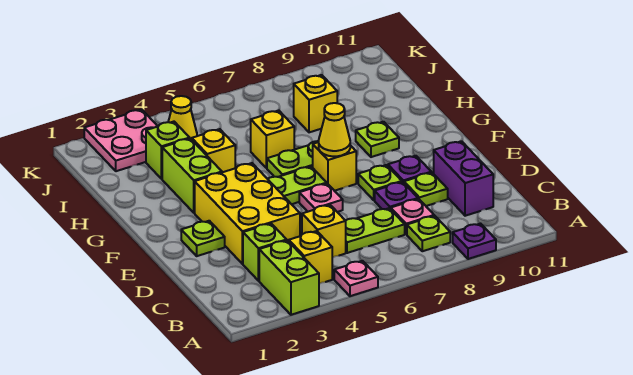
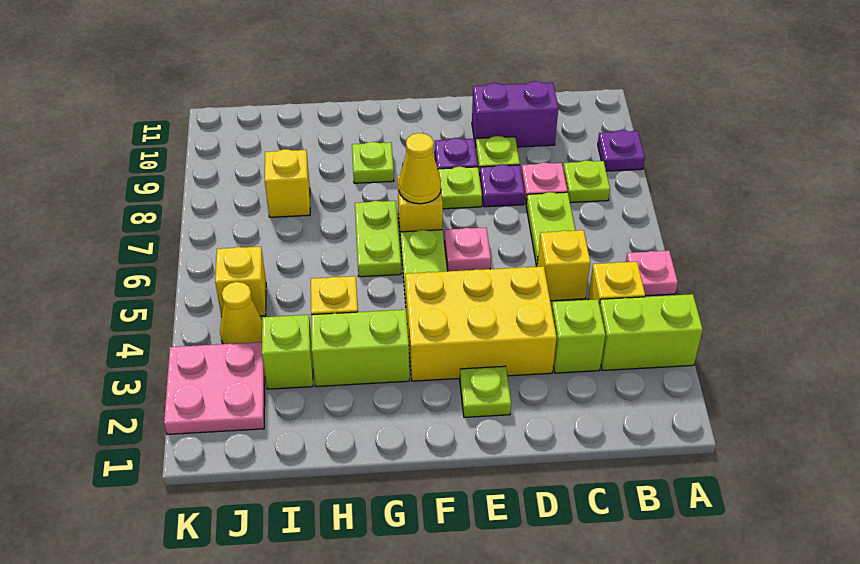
yellow 1x1 brick [251,111,294,168] -> yellow 1x1 brick moved to [215,247,266,317]

